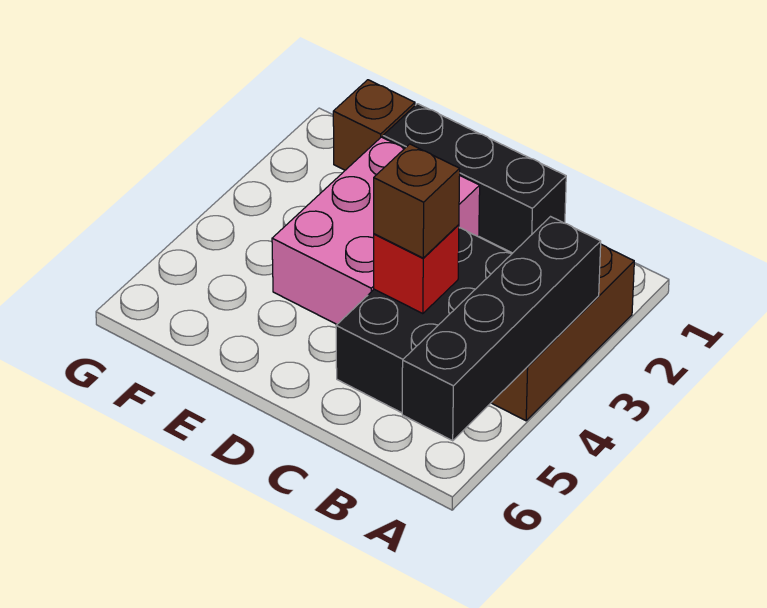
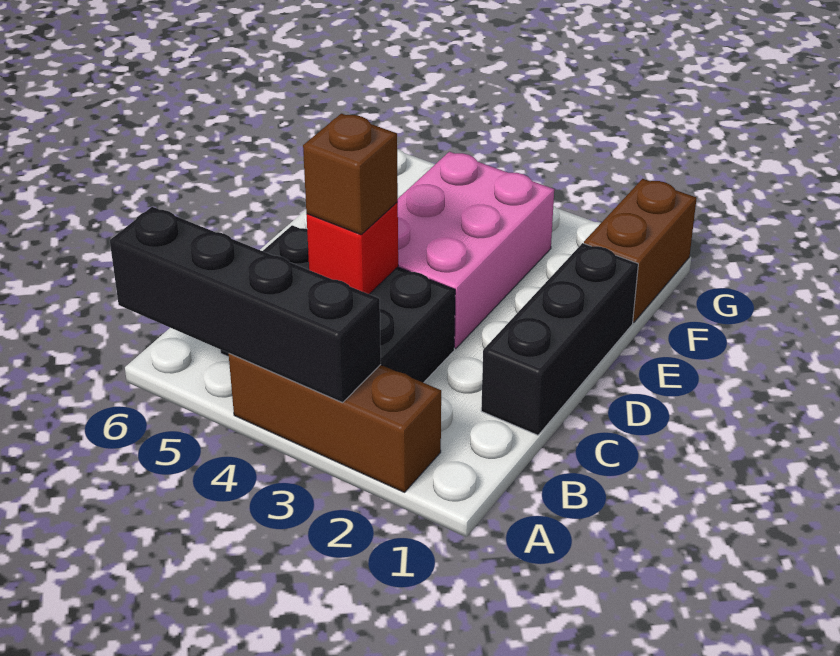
pink 2x3 brick [272,137,480,324] -> pink 2x3 brick turned to [398,152,554,349]
brown 1x1 brick [333,80,415,170] -> brown 1x2 brick [584,179,697,322]

